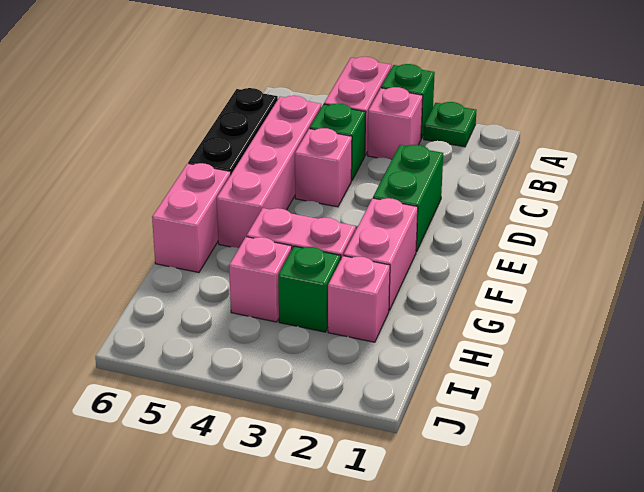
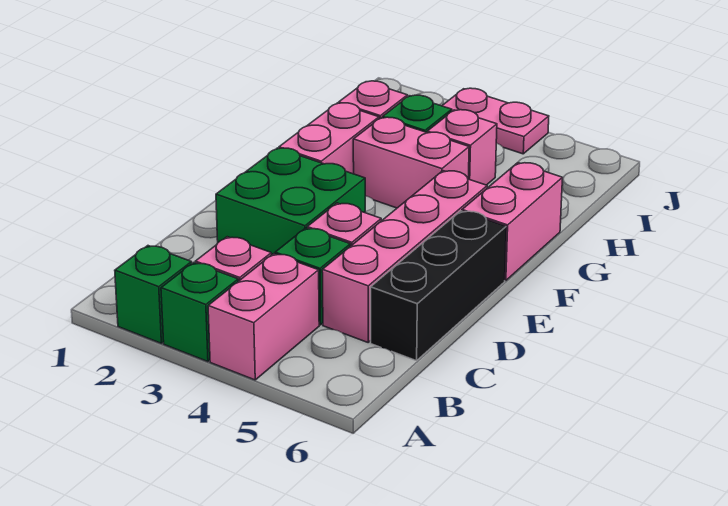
green 1x1 plate [424,102,477,147] -> green 1x1 brick [115,246,192,343]
green 1x2 brick [373,145,443,252] -> green 2x2 brick [216,148,365,255]
none -> pink 1x2 plate [442,88,549,154]

